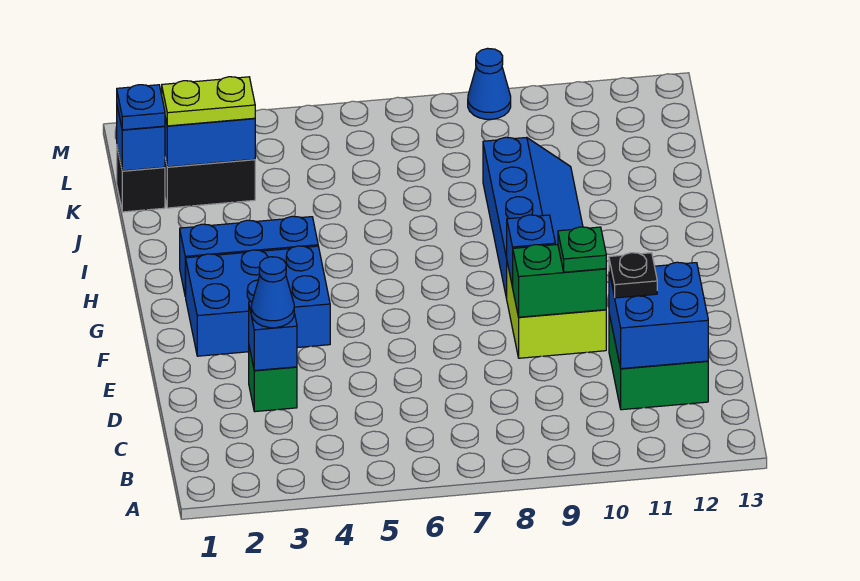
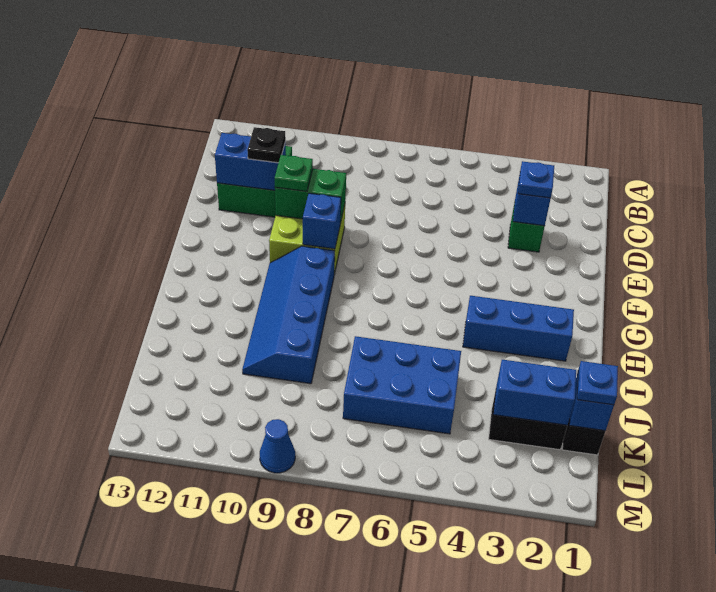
blue 2x2 brick [609,262,708,369] -> blue 1x2 brick [215,133,286,190]
blue 1x1 cone [251,257,294,328] -> blue 1x1 plate [518,161,554,198]
blue 2x3 brick [186,246,330,356] -> blue 2x3 brick moved to [343,336,461,434]
lime 1x2 plate [162,77,255,126] -> none

